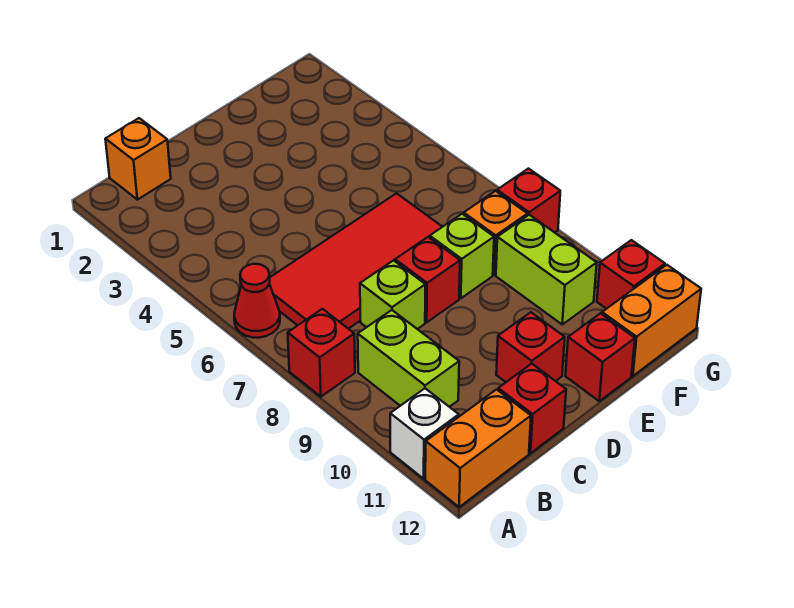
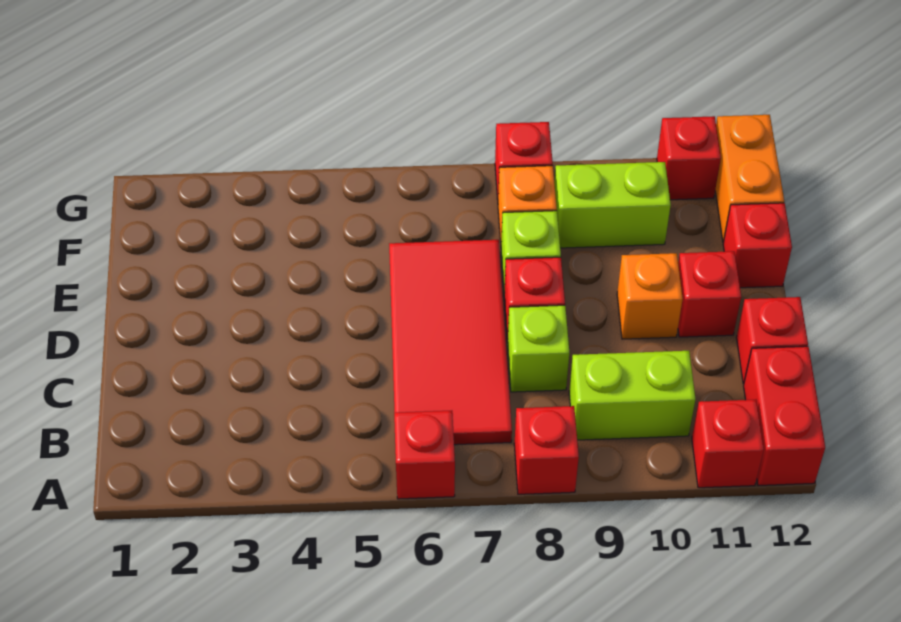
red 1x1 cone [234,264,280,338] -> red 1x1 brick [394,411,455,499]
white 1x1 brick [390,388,459,479] -> red 1x1 brick [692,400,764,488]
orange 1x2 brick [425,390,531,507] -> red 1x2 brick [744,346,825,486]
orange 1x1 brick [105,118,171,200] -> orange 1x1 brick moved to [617,253,683,339]

